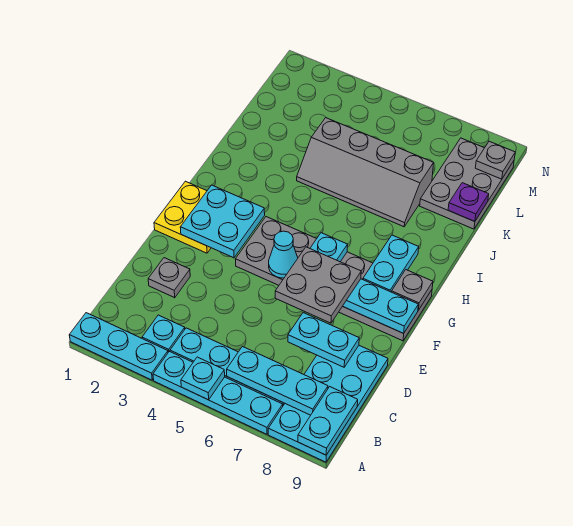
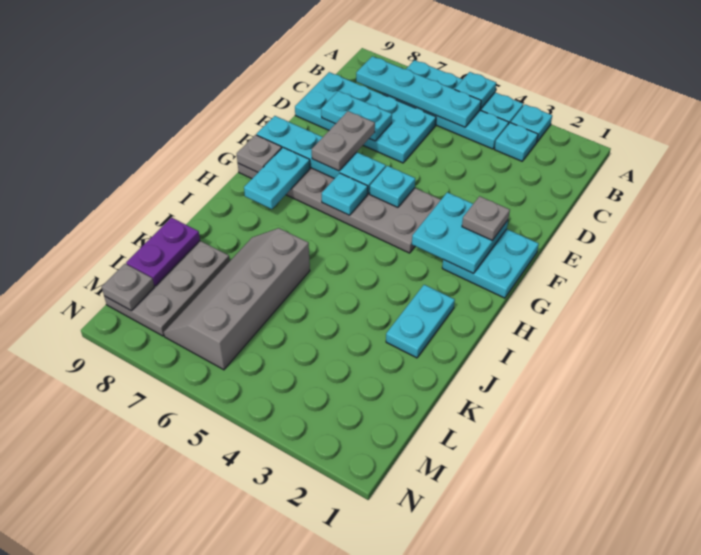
cyan 1x3 plate [69,313,168,380] -> cyan 1x1 plate [511,104,552,142]
cyan 2x4 plate [268,346,388,462] -> cyan 2x4 plate turned to [295,72,436,163]
cyan 1x2 plate [298,387,358,455] -> cyan 1x2 plate moved to [386,285,455,358]
cyan 1x3 plate [227,347,328,415] -> cyan 1x4 plate [356,56,481,127]
grey 1x1 plate [148,258,190,298] -> grey 1x1 plate moved to [462,196,510,240]
grey 2x2 plate [275,247,361,323] -> grey 1x2 plate [312,111,375,171]
yellow 2x2 plate [154,181,211,253] -> cyan 2x2 plate [442,229,539,298]
cyan 1x1 cone [269,231,298,278] -> cyan 1x1 plate [370,166,415,207]
grey 2x4 slope [297,118,434,227] -> grey 2x4 slope turned to [164,228,310,370]
purple 1x1 plate [448,183,489,222] -> purple 1x2 plate [126,218,200,286]

